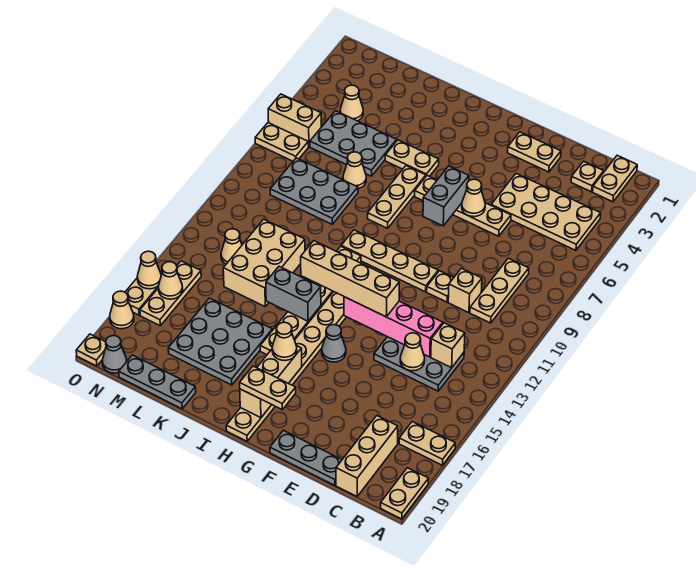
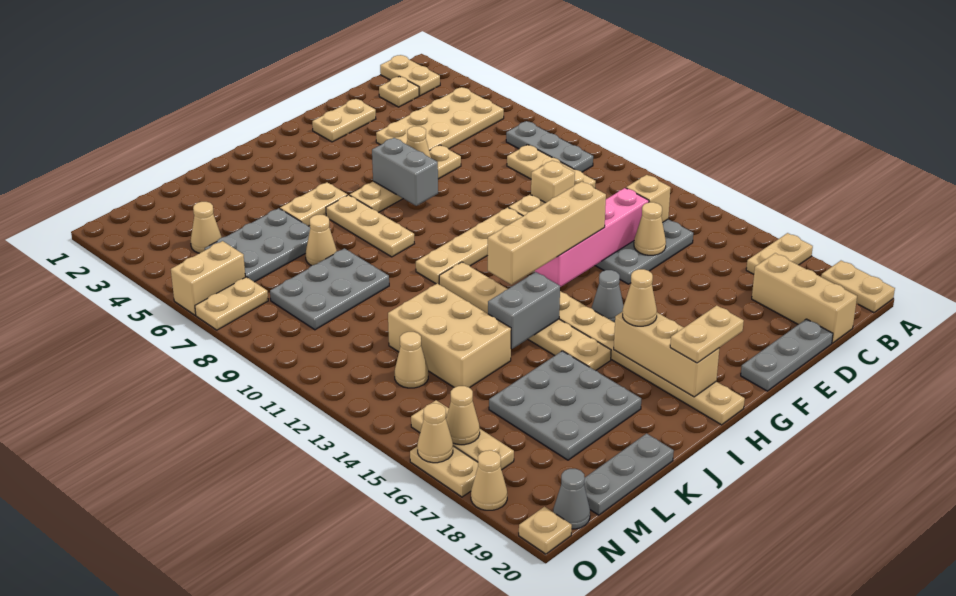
none -> grey 1x3 plate [506,121,593,172]

